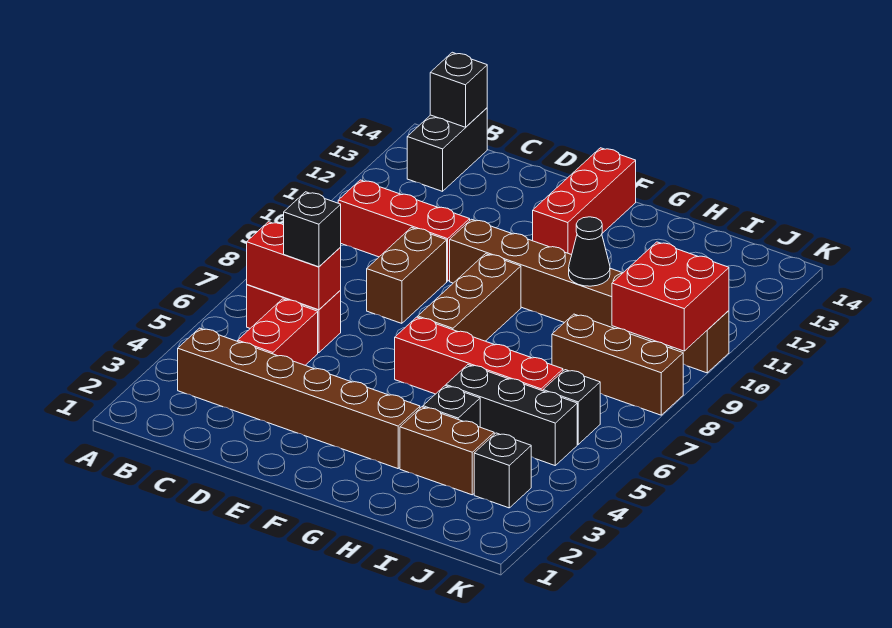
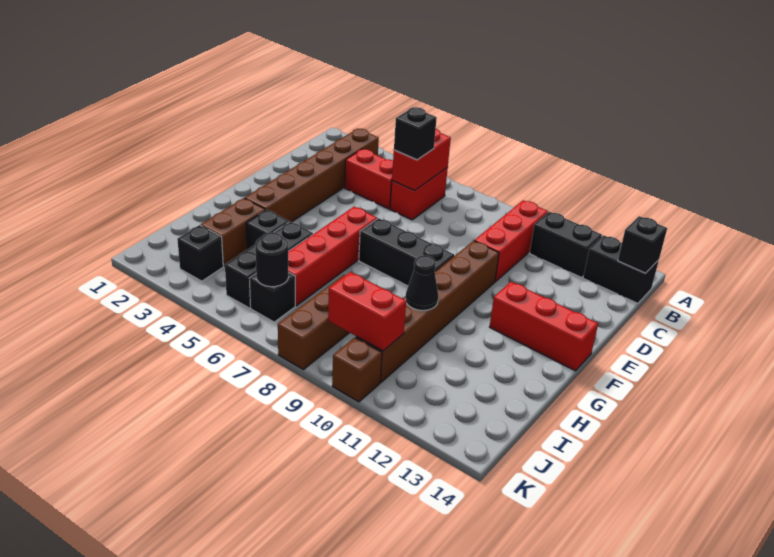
none -> black 1x2 brick [530,212,602,278]
brown 1x2 brick [367,227,447,323] -> none
brown 1x3 brick [418,254,521,341] -> black 1x3 brick [359,218,454,286]
none -> black 1x1 round brick [255,232,289,287]
red 2x2 brick [612,242,729,351] -> red 1x2 brick [328,272,406,351]

